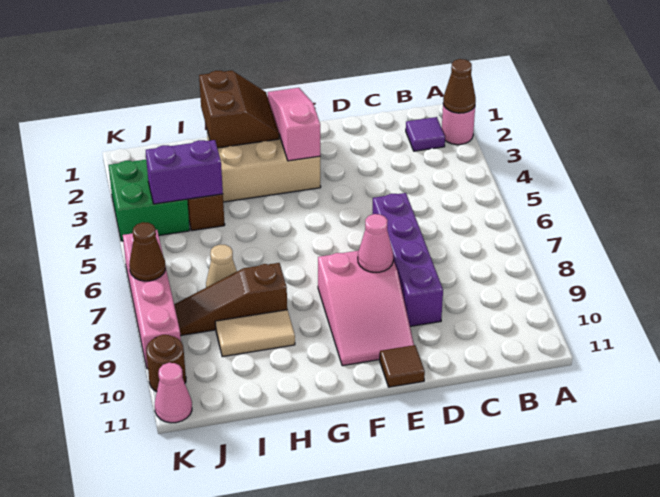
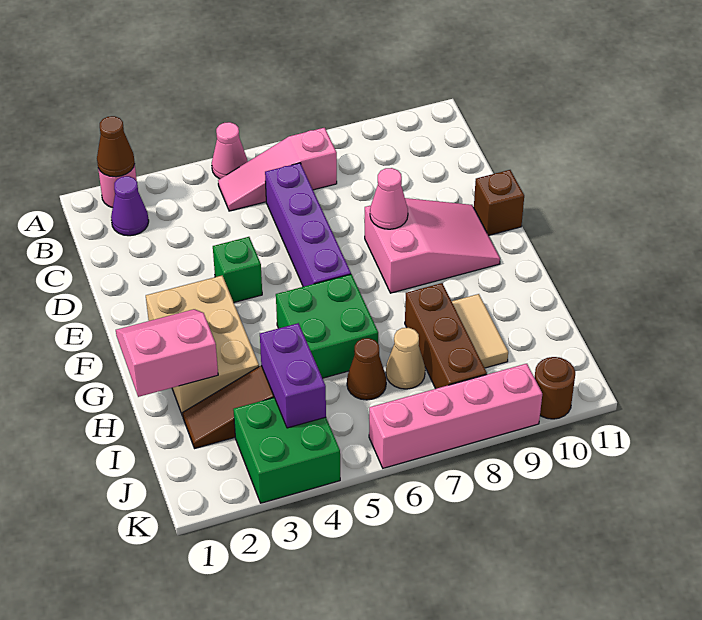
purple 1x1 tile [406,117,445,151] -> purple 1x1 cone [111,176,149,236]
purple 1x4 brick [373,193,443,326] -> purple 1x4 brick turned to [265,163,351,287]
none -> green 1x1 brick [213,237,262,302]
brown 1x1 tile [380,345,425,387] -> brown 1x1 brick [474,170,524,236]
pink 1x3 slope [268,88,320,161] -> pink 1x3 slope moved to [218,128,337,211]
brown 2x2 slope [199,71,279,148] -> pink 2x2 slope [116,309,218,397]
none -> green 2x2 brick [276,274,378,378]
brown 1x3 slope [174,263,287,336] -> brown 1x3 brick [405,283,487,389]
brown 1x1 cone [129,222,165,281] -> brown 1x1 cone moved to [347,338,386,400]
pink 1x1 cone [155,363,192,423] -> pink 1x1 cone moved to [212,122,248,179]

